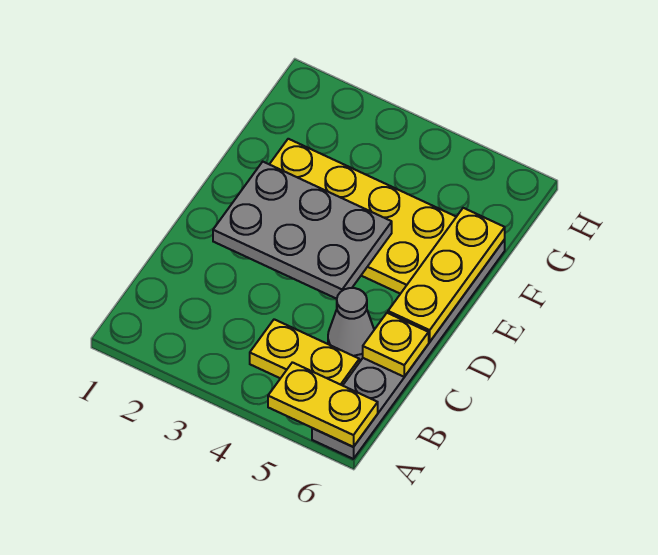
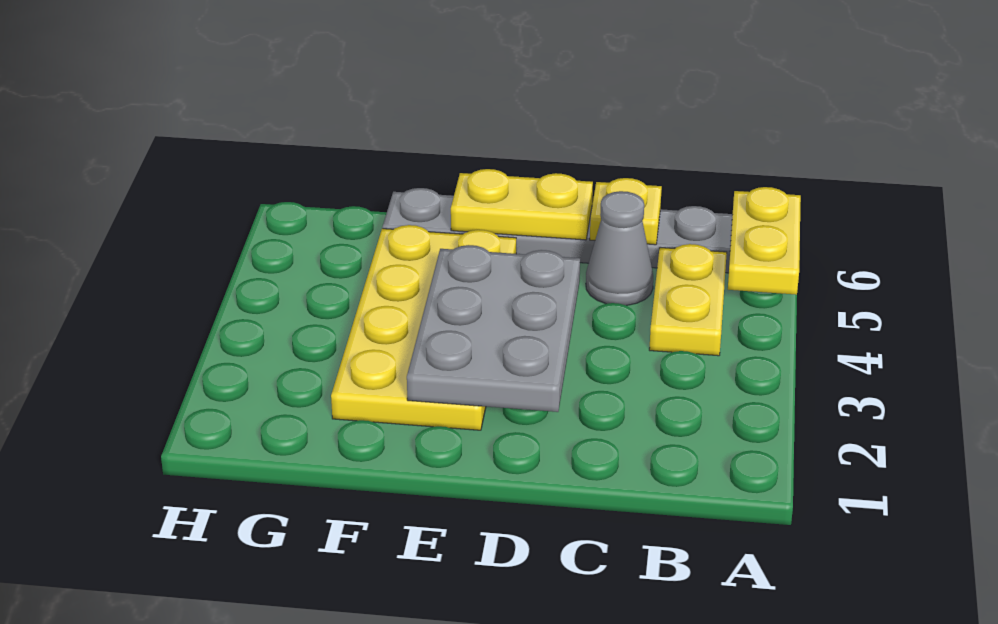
yellow 1x3 plate [388,208,505,342] -> yellow 1x2 plate [451,169,593,240]

